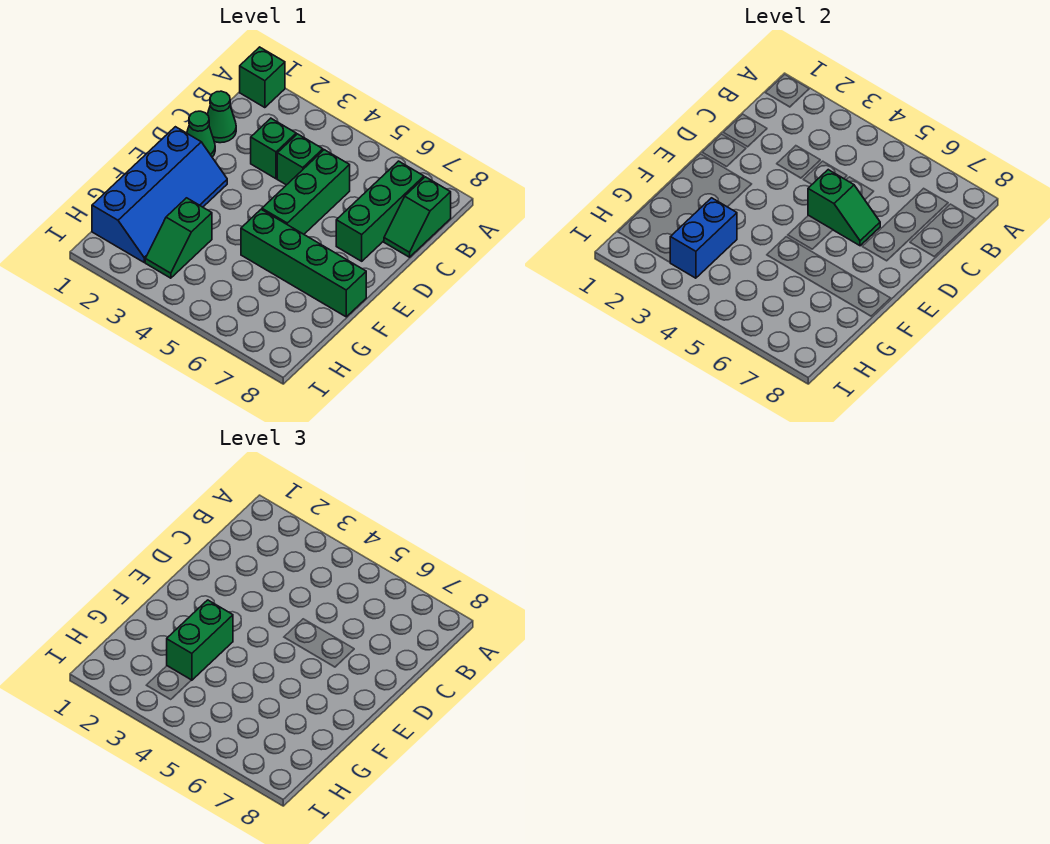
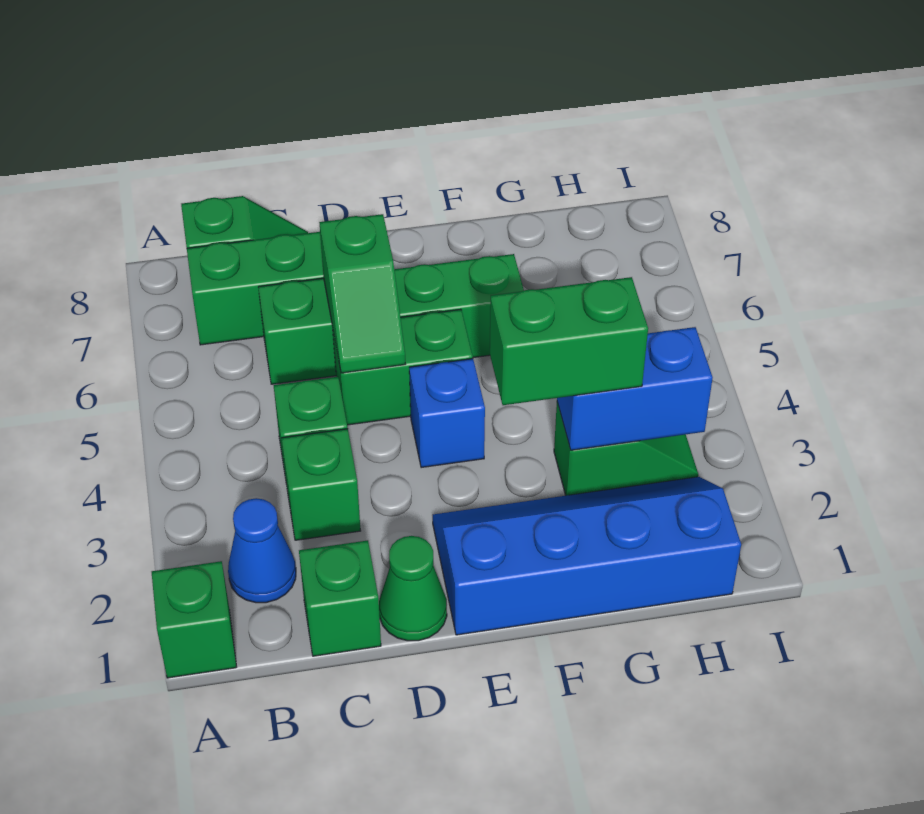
none -> blue 1x1 cone [228,498,296,603]
green 1x1 cone [207,91,236,143] -> green 1x1 brick [299,540,381,656]
green 1x3 brick [262,150,350,234] -> green 1x2 brick [333,310,473,425]
green 1x2 slope [808,170,880,246] -> green 1x2 slope turned to [319,214,405,373]
none -> blue 1x1 brick [409,359,485,468]
green 1x4 brick [241,210,366,317] -> green 1x4 brick turned to [258,254,524,384]

